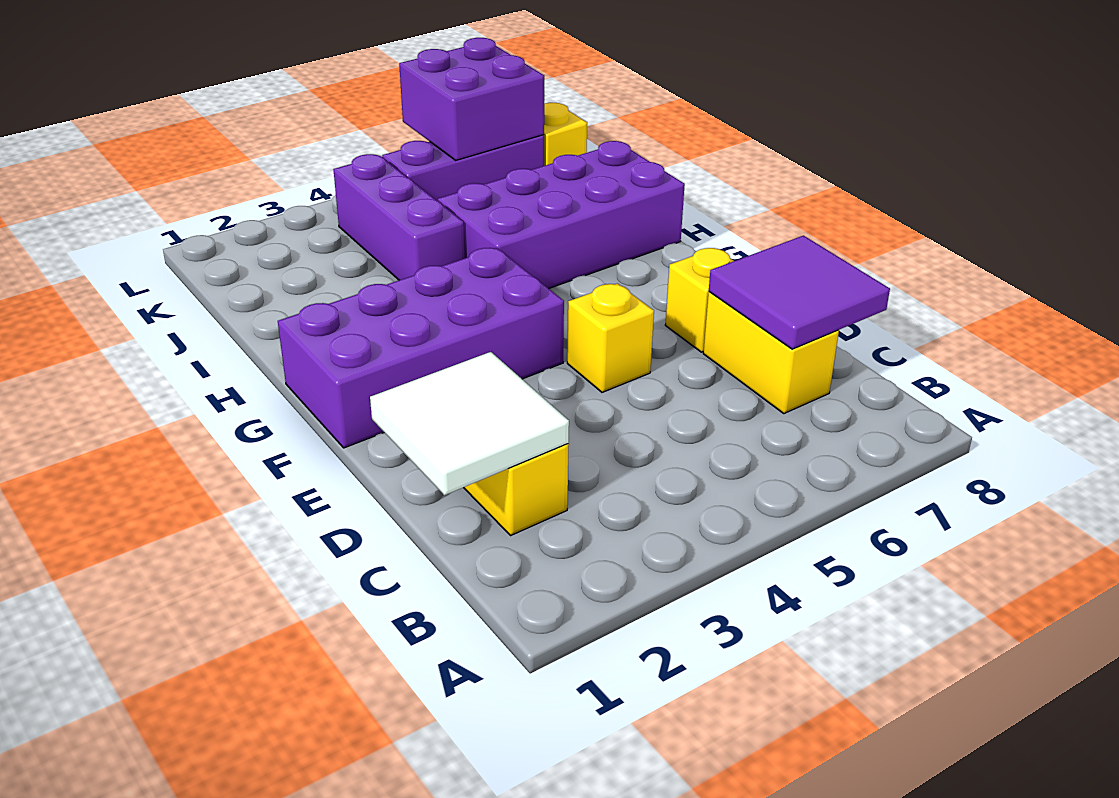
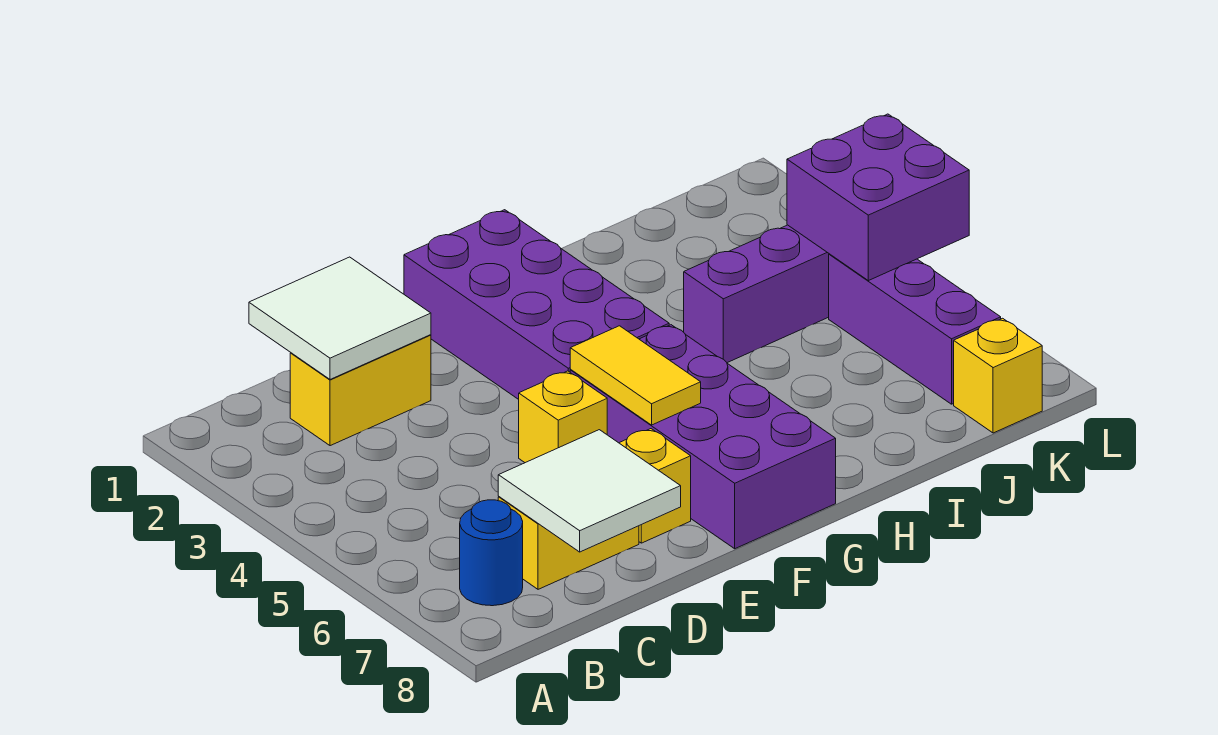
none -> blue 1x1 round brick [460,500,523,606]
purple 2x2 tile [709,236,890,349] -> white 2x2 tile [498,430,681,552]
none -> yellow 1x2 tile [570,326,701,425]
purple 2x4 brick [438,141,685,289] -> purple 2x4 brick moved to [570,325,836,549]
purple 2x2 brick [399,38,544,160] -> purple 2x2 brick moved to [787,114,969,281]

